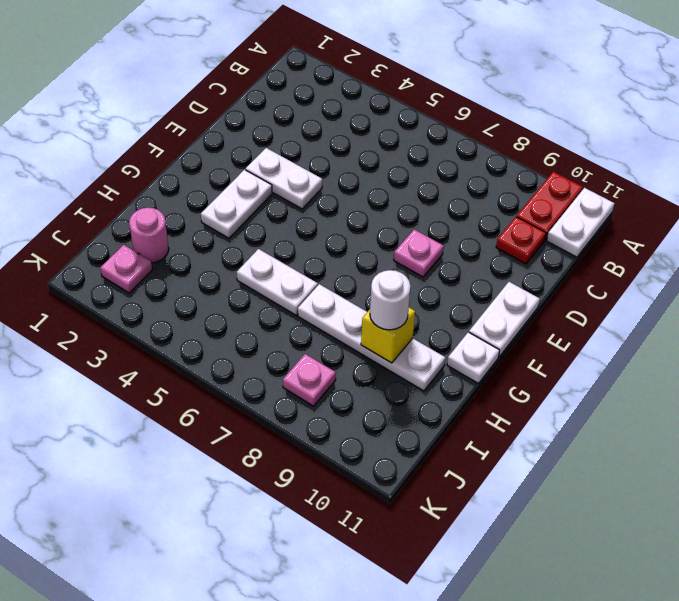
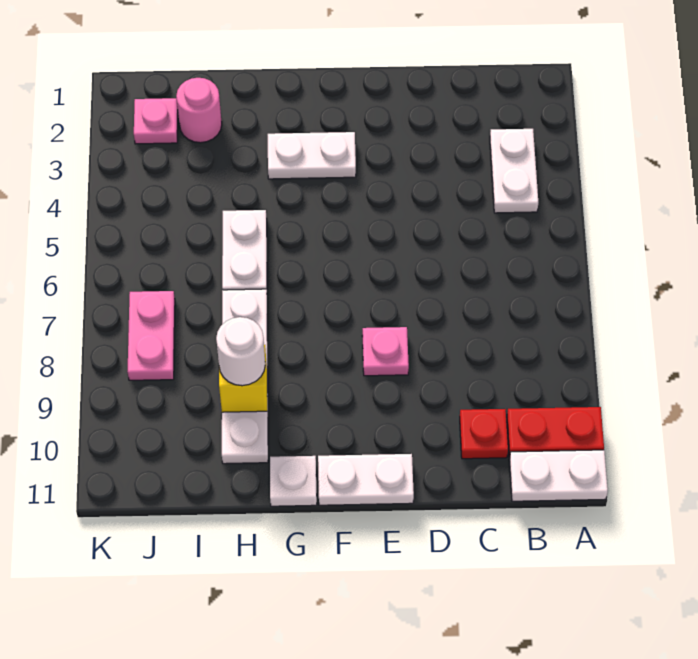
white 1x2 plate [246,148,322,209] -> white 1x2 plate moved to [490,129,538,213]
pink 1x1 plate [283,354,336,406] -> pink 1x2 plate [127,291,175,380]

